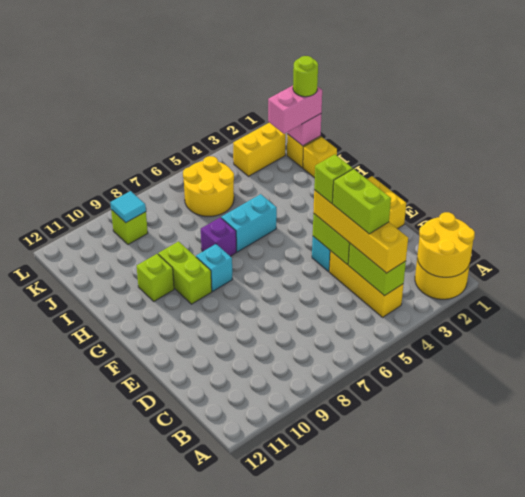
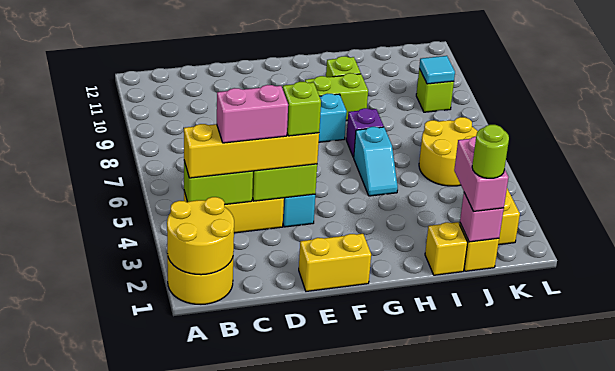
lime 1x2 brick [333,169,391,234] -> pink 1x2 brick [217,85,288,143]
cyan 1x2 brick [221,194,277,252] -> cyan 1x2 slope [353,127,398,196]

